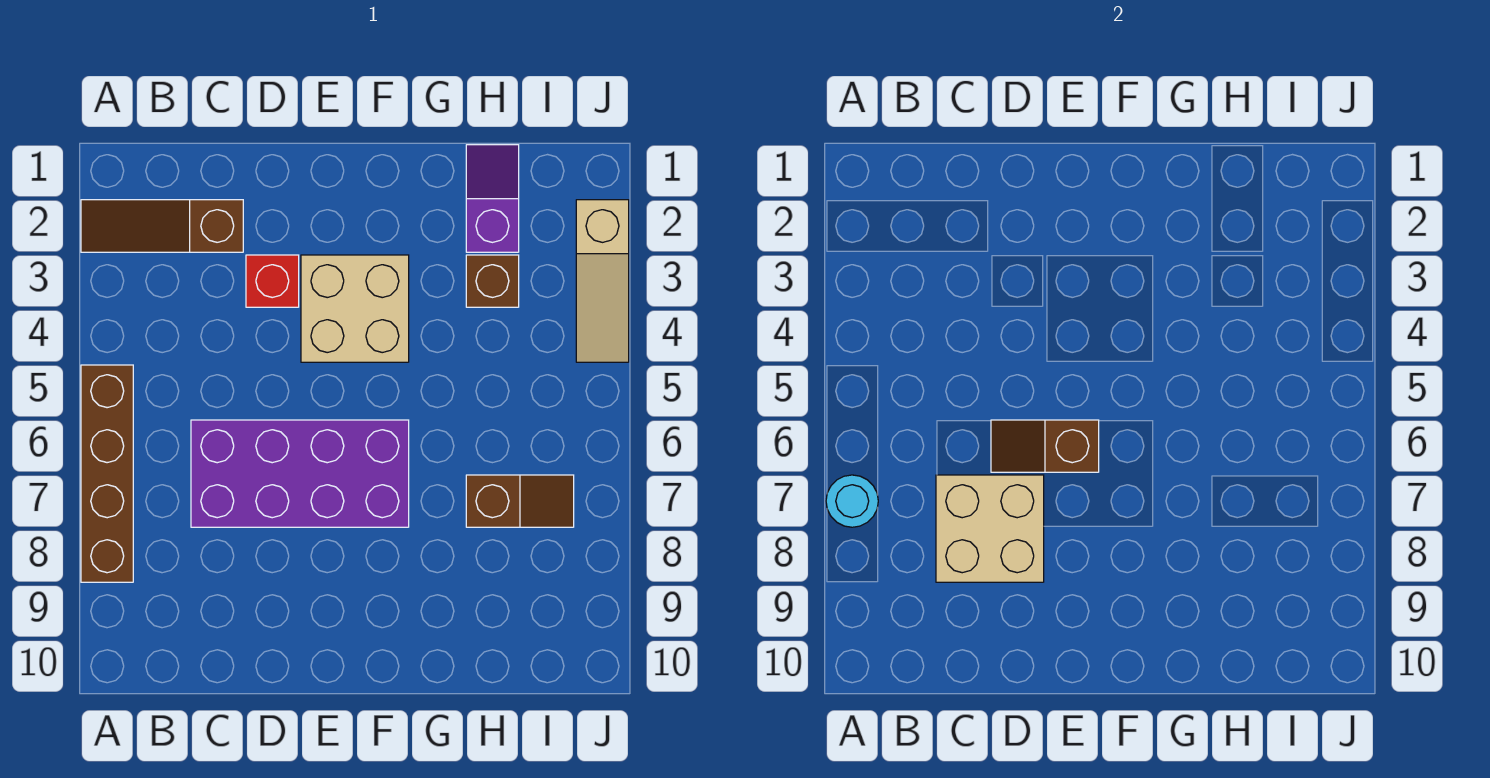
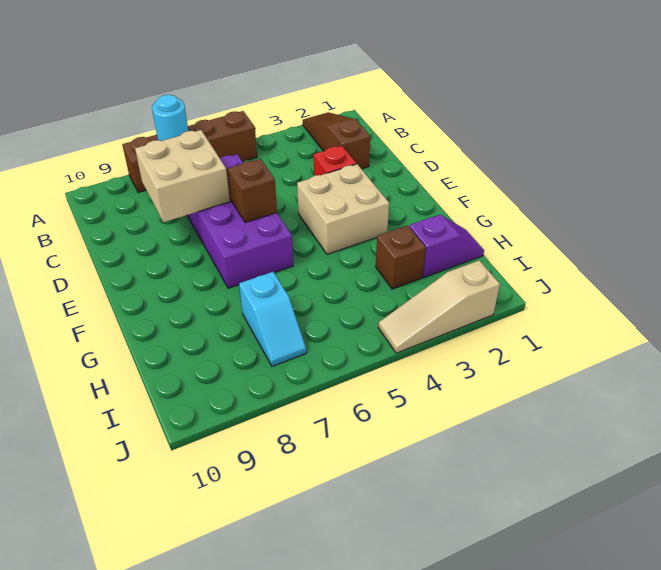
brown 1x2 slope [466,475,574,527] -> cyan 1x2 slope [239,272,306,366]

